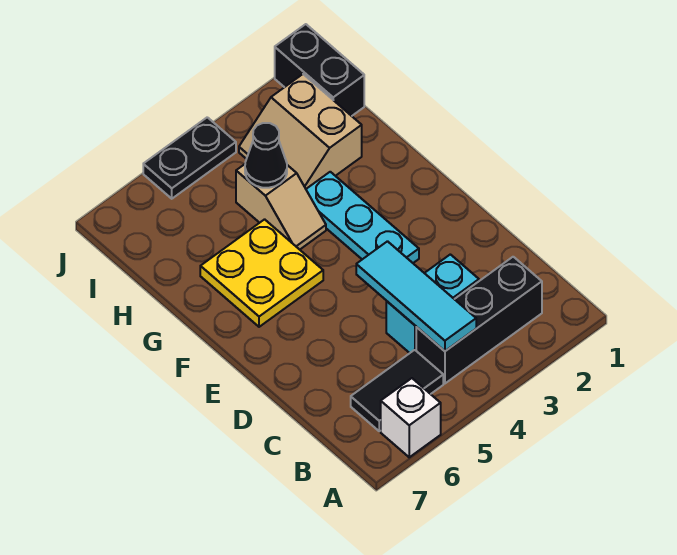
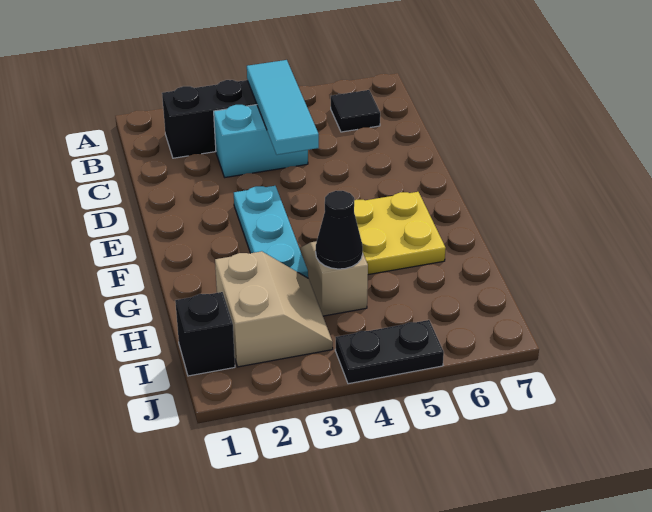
white 1x1 brick [381,378,441,457] -> none
black 1x2 tile [351,350,443,431] -> black 1x1 tile [331,90,380,132]
black 1x2 brick [275,24,364,116] -> black 1x1 brick [175,292,235,376]

